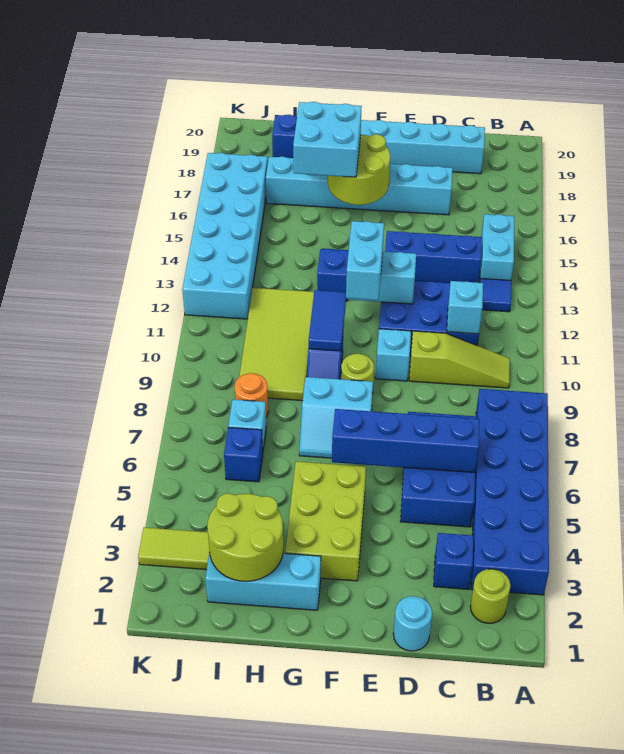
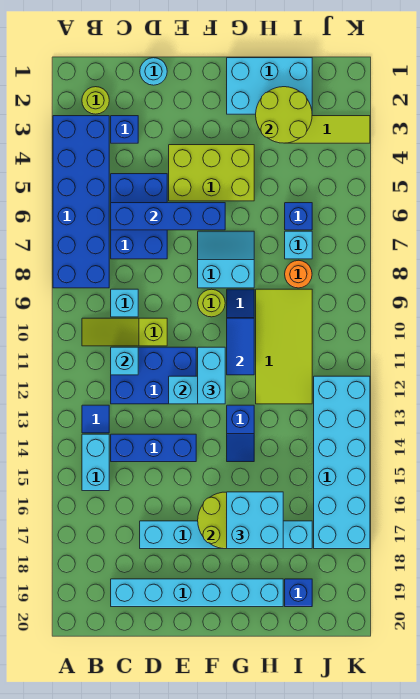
cyan 1x1 brick [376,329,411,381] -> cyan 1x1 brick moved to [111,289,138,317]
lime 2x3 brick [285,461,366,581] -> lime 2x3 brick turned to [169,145,254,201]
cyan 1x3 brick [205,551,321,610] -> cyan 2x3 brick [227,58,312,114]

